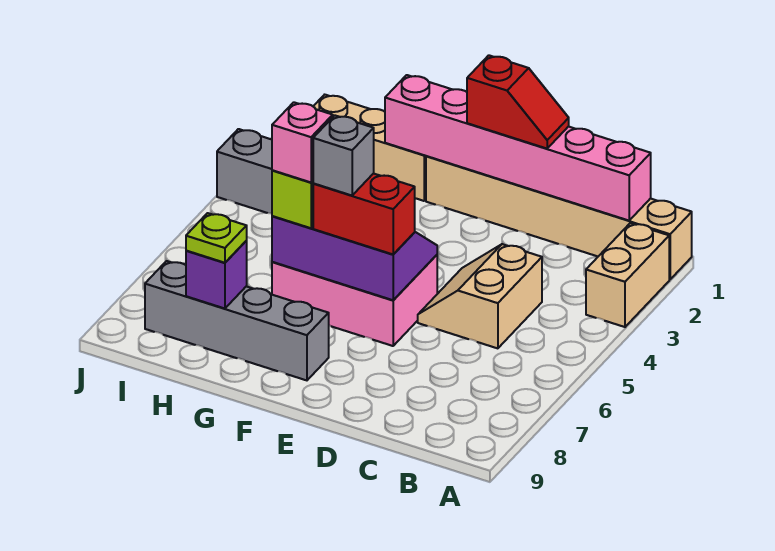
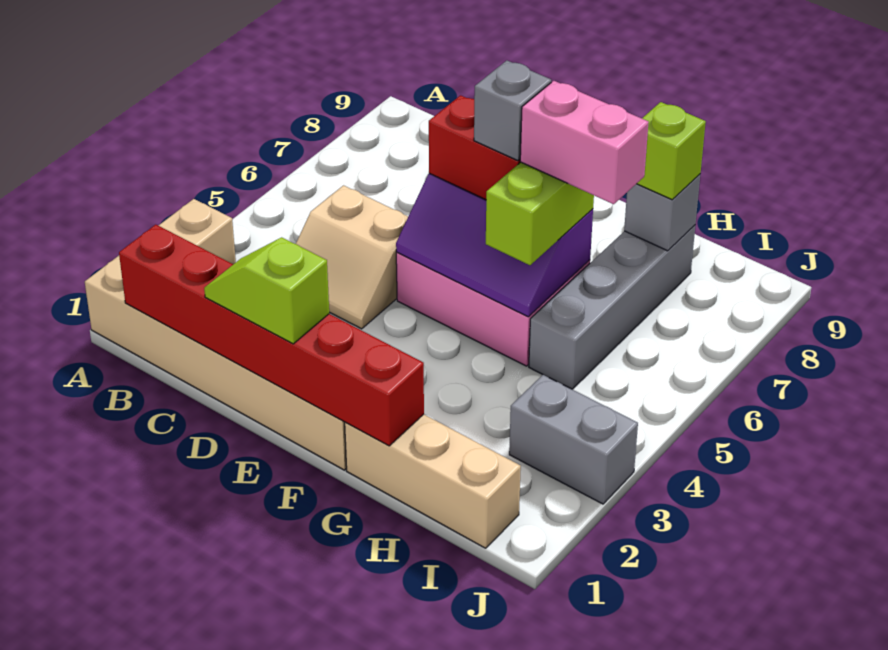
pink 1x6 brick [385,75,651,221] -> red 1x6 brick [119,225,424,446]
tan 2x2 slope [418,244,542,348] -> tan 2x2 slope turned to [296,185,408,329]
red 1x2 slope [467,55,569,149] -> lime 1x2 slope [204,237,329,344]
grey 1x4 brick [145,261,329,380] -> grey 1x4 brick turned to [529,225,695,389]
pink 1x1 brick [272,102,333,182] -> pink 1x2 brick [520,81,649,204]
purple 1x1 brick [186,241,247,309] -> grey 1x1 brick [624,174,700,251]
lime 1x1 plate [186,213,247,263] -> lime 1x1 brick [637,102,706,200]

